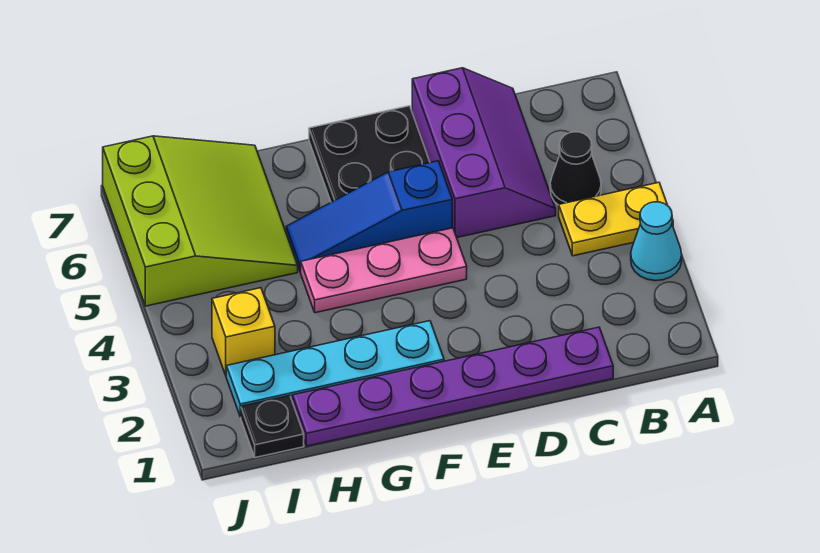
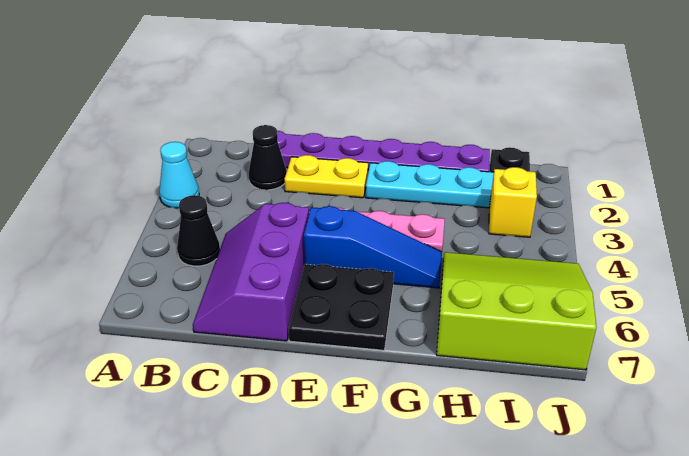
yellow 1x2 plate [559,182,673,256] -> yellow 1x2 plate moved to [285,155,368,198]
none -> black 1x1 cone [249,125,287,190]
lime 3x3 slope [103,136,298,306] -> lime 3x3 slope turned to [437,252,596,370]

